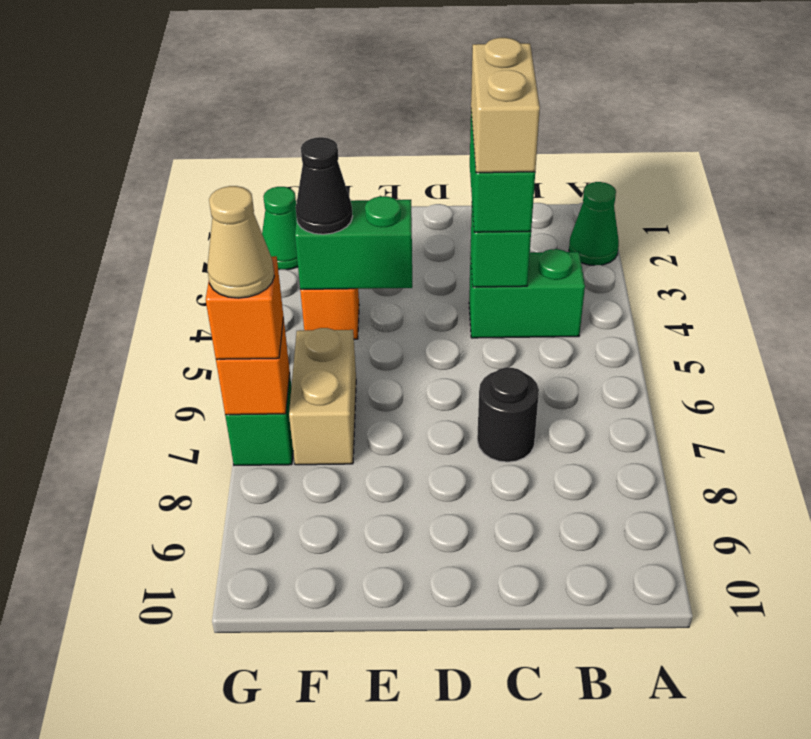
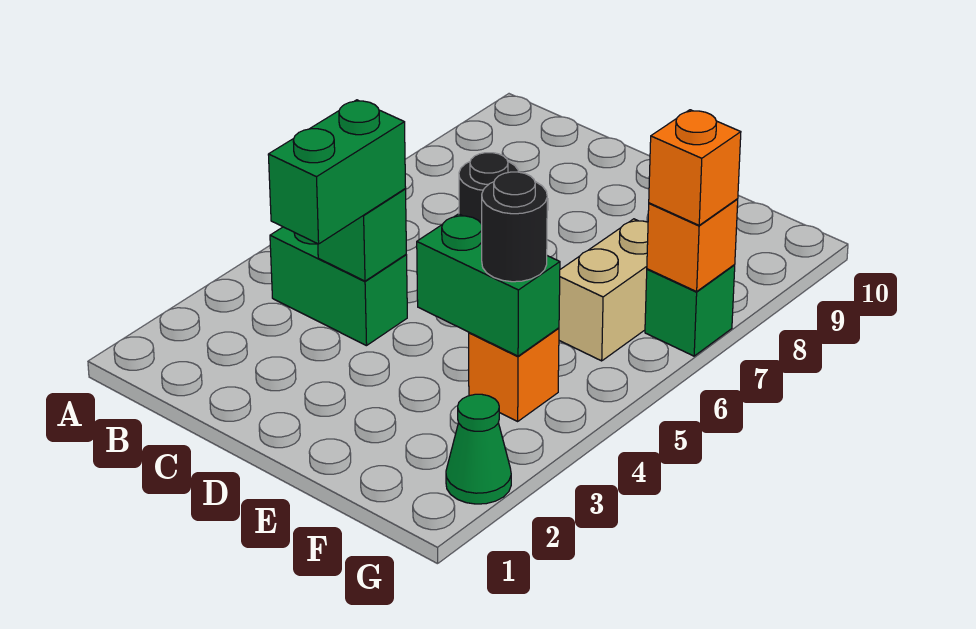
green 1x1 cone [569,182,619,265] -> none
tan 1x2 brick [471,38,540,173] -> none
black 1x1 cone [296,137,353,234] -> black 1x1 round brick [482,172,547,282]
tan 1x1 cone [207,186,274,298] -> none

